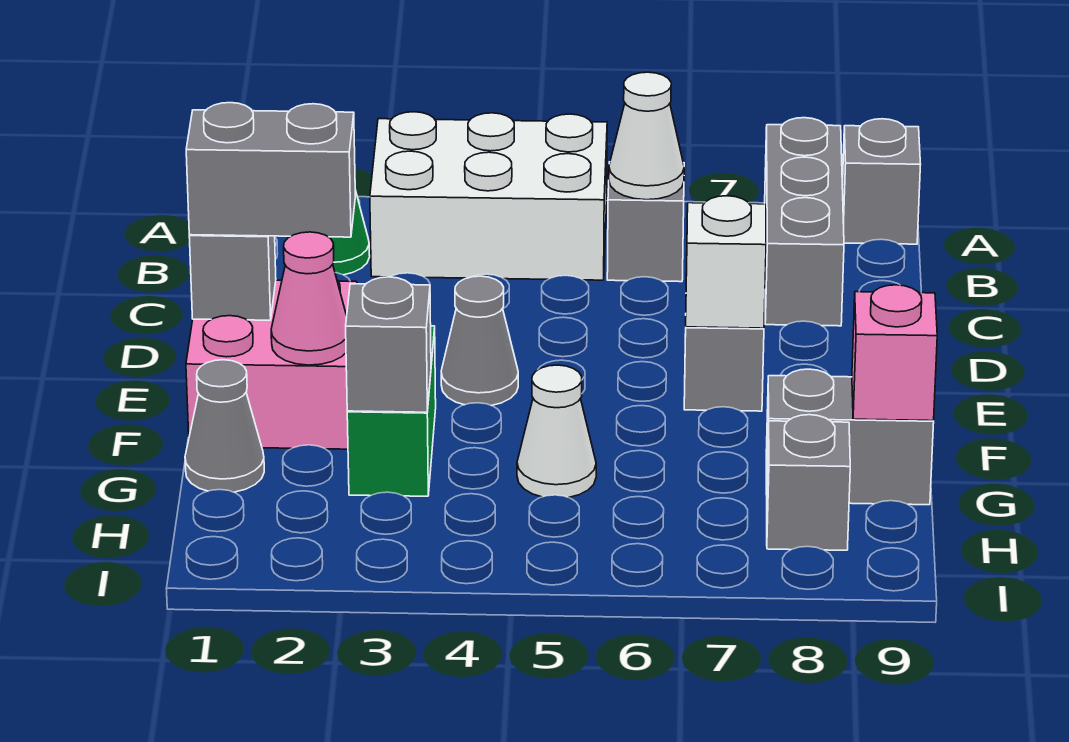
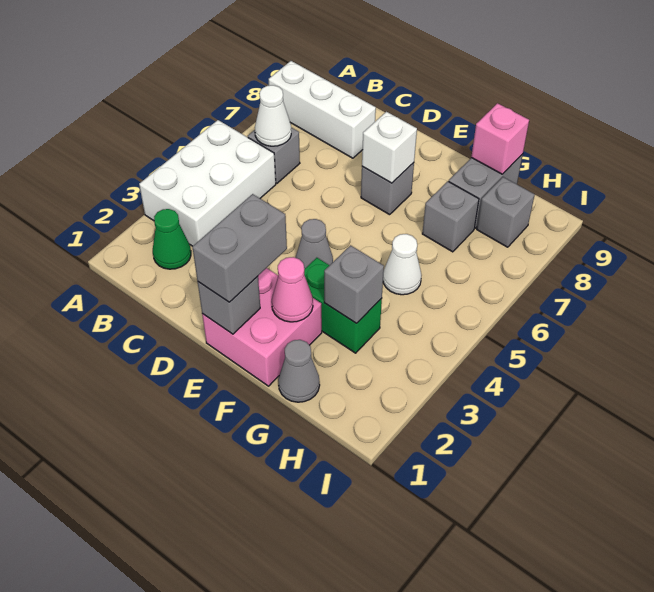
grey 1x3 brick [765,118,844,326] -> white 1x3 brick [269,61,376,158]
grey 1x1 brick [842,119,921,244] -> grey 1x1 brick moved to [422,181,479,252]

